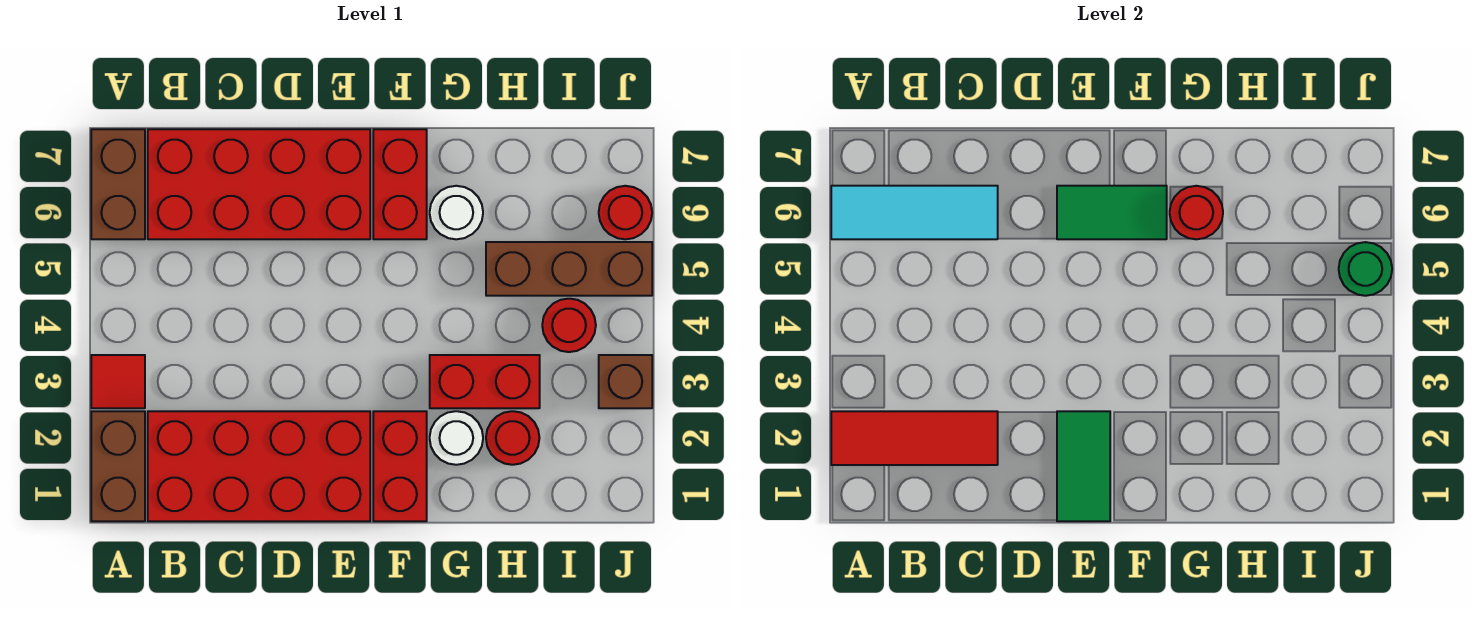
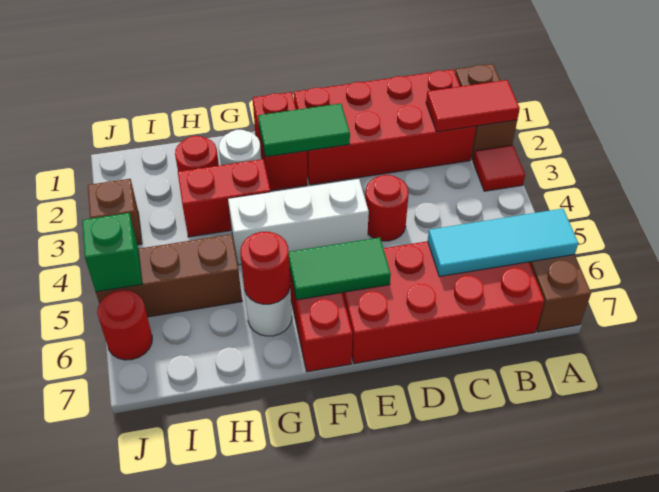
red 1x3 tile [831,411,998,465] -> red 1x2 tile [426,80,520,132]
green 1x2 tile [1057,411,1110,521] -> green 1x2 tile turned to [258,103,350,157]
none -> white 1x3 brick [228,179,369,265]
red 1x1 round brick [542,299,596,352] -> red 1x1 round brick moved to [365,175,409,241]
green 1x1 round brick [1339,242,1392,296] -> green 1x1 brick [82,213,142,292]

